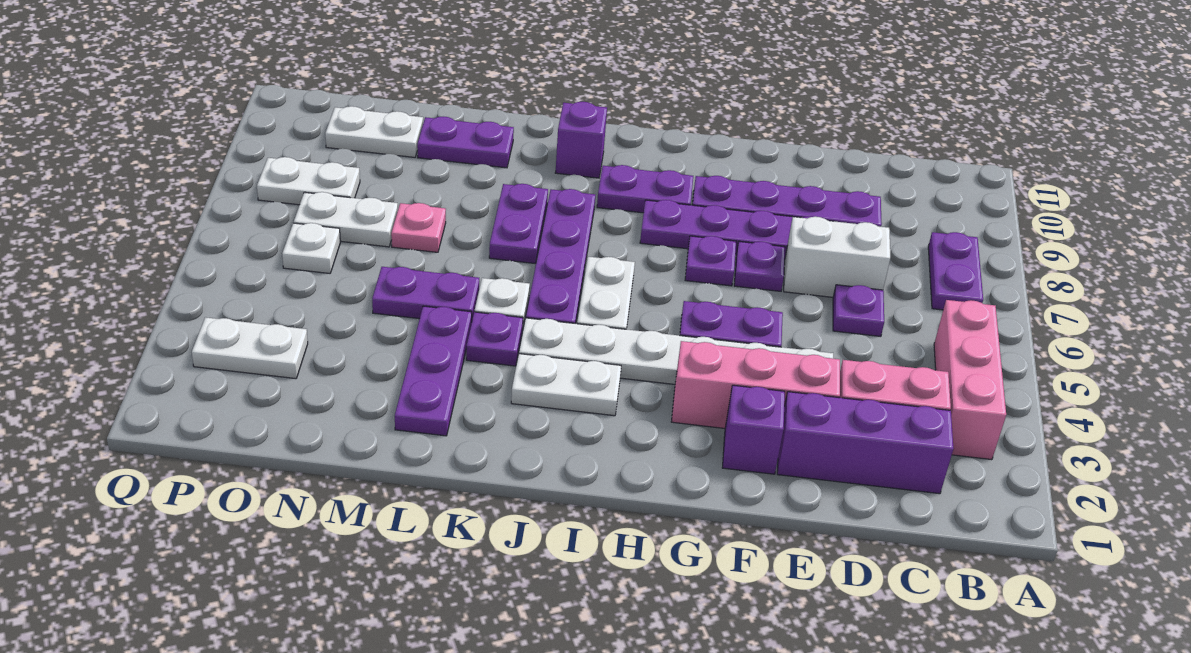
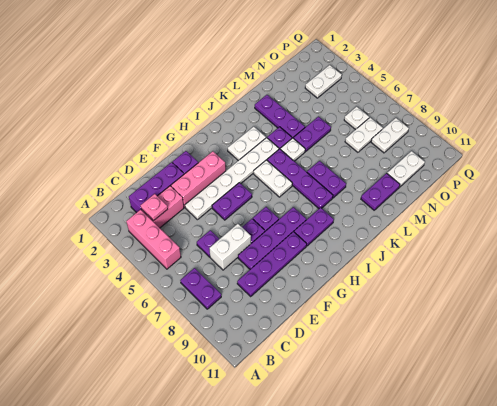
purple 1x1 brick [555,102,607,178] -> none
pink 1x1 plate [391,203,446,252] -> pink 1x1 plate moved to [141,194,168,221]

